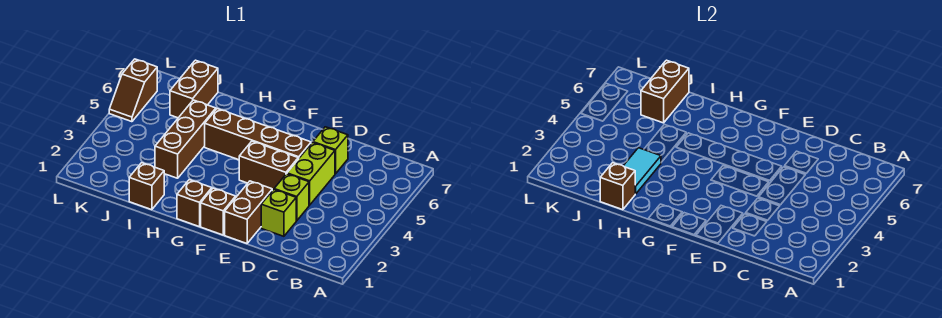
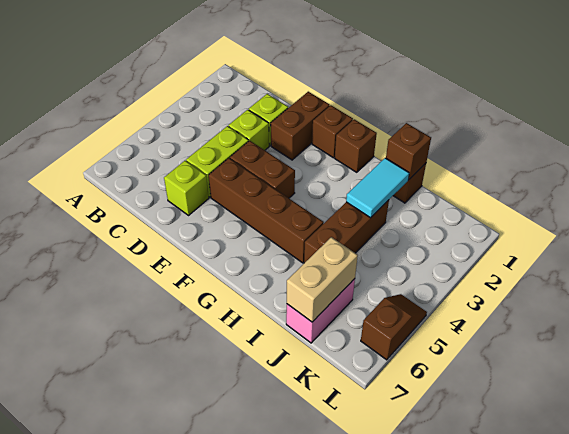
brown 1x2 brick [170,60,218,118] -> pink 1x2 brick [286,279,355,343]
brown 1x2 brick [641,60,689,123] -> tan 1x2 brick [287,237,358,322]

